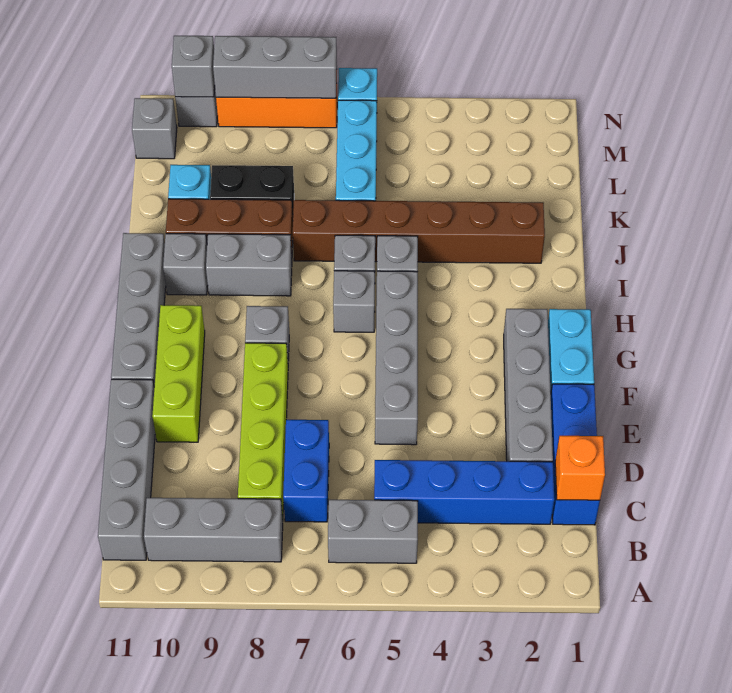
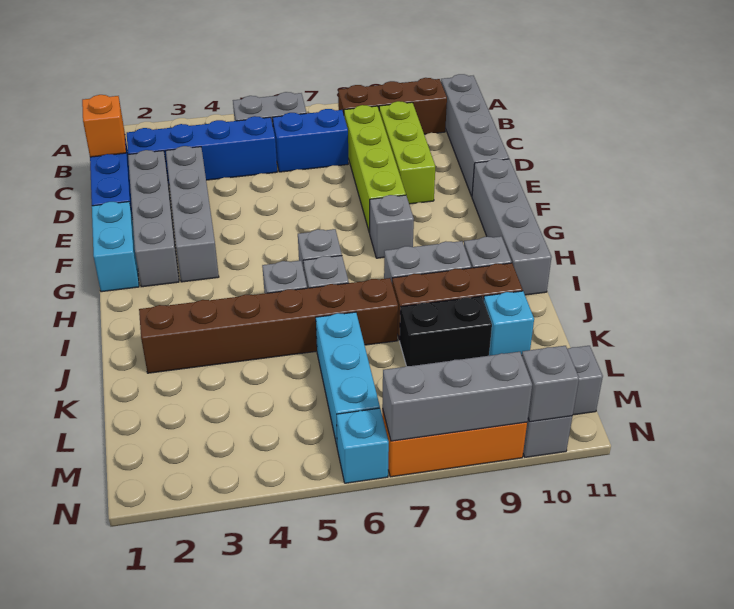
grey 1x3 brick [144,498,283,562] -> brown 1x3 brick [338,78,447,134]
blue 1x2 brick [283,420,329,522] -> blue 1x2 brick turned to [273,109,348,172]
grey 1x4 brick [375,271,418,445] -> grey 1x4 brick moved to [166,146,219,282]
lime 1x3 brick [152,305,205,442] -> lime 1x3 brick moved to [379,101,435,204]

